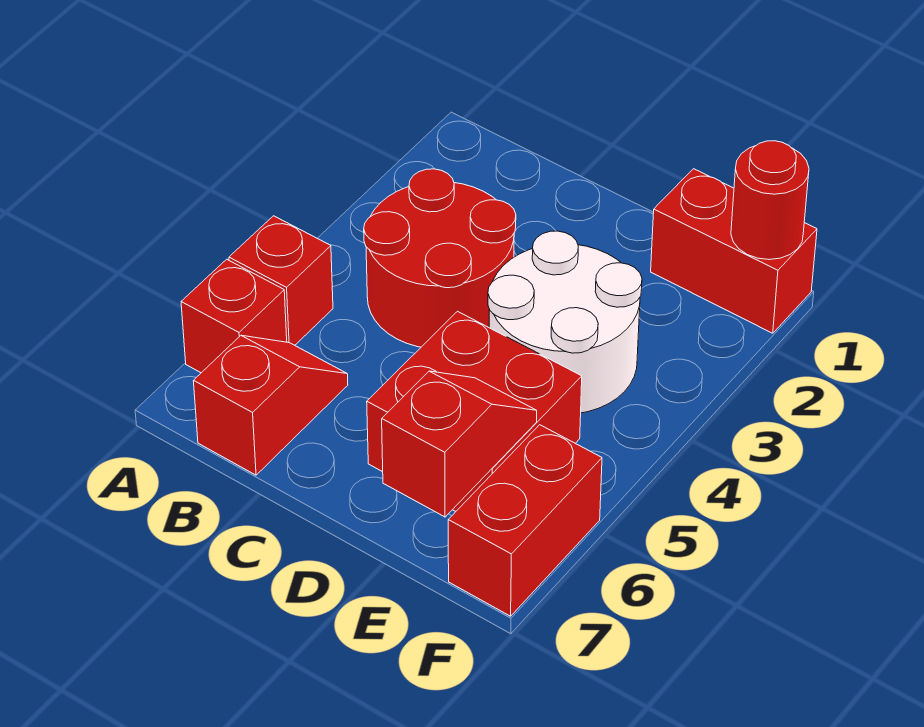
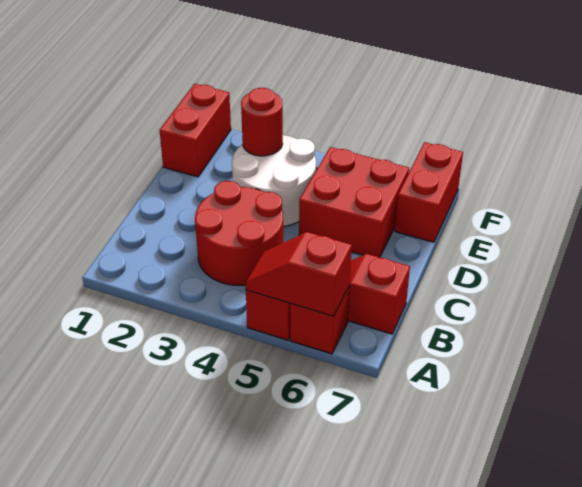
red 1x2 slope [382,371,537,517] -> red 1x2 slope moved to [245,232,352,316]
red 1x1 round brick [731,141,809,260] -> red 1x1 round brick moved to [241,88,283,156]
red 1x2 brick [448,425,602,616] -> red 1x2 brick turned to [395,142,463,242]

